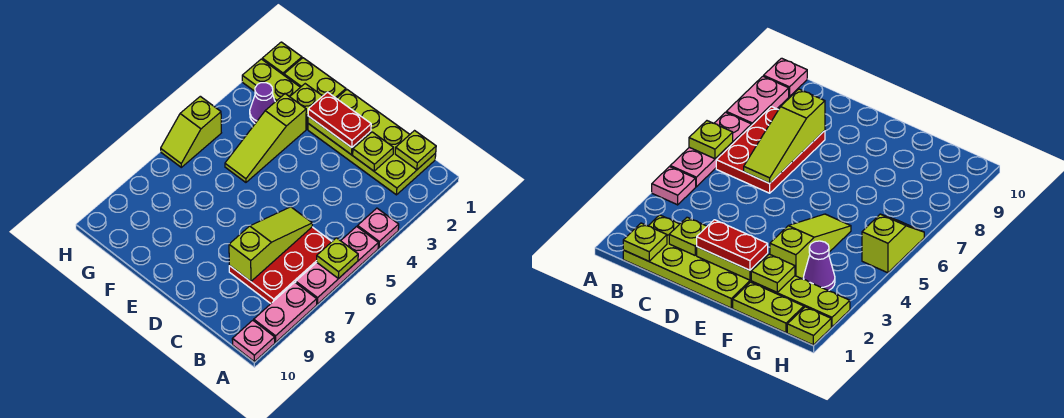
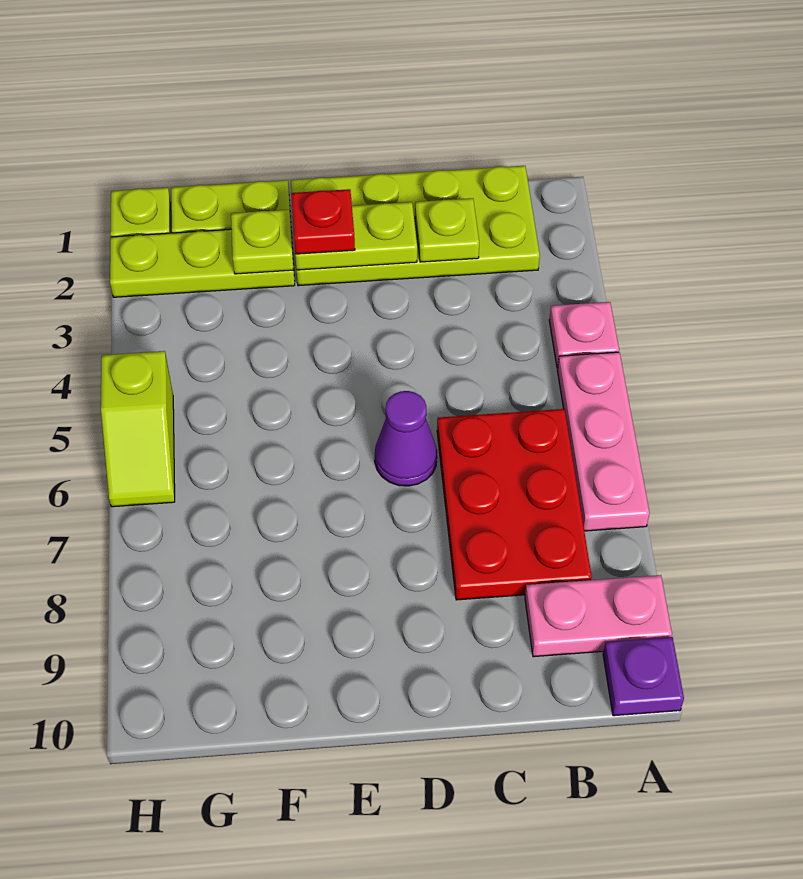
lime 1x1 plate [317,238,358,279] -> none
pink 1x2 plate [254,282,317,342] -> pink 1x2 plate turned to [525,575,672,657]
pink 1x1 plate [232,320,275,362] -> purple 1x1 plate [603,637,684,716]
lime 1x1 plate [395,131,436,170] -> none
lime 1x3 slope [229,207,312,281] -> none
red 1x2 plate [308,92,371,148] -> red 1x1 plate [291,189,355,254]
lime 1x3 slope [225,94,306,182] -> none
purple 1x1 cone [250,83,275,123] -> purple 1x1 cone moved to [375,391,437,486]

